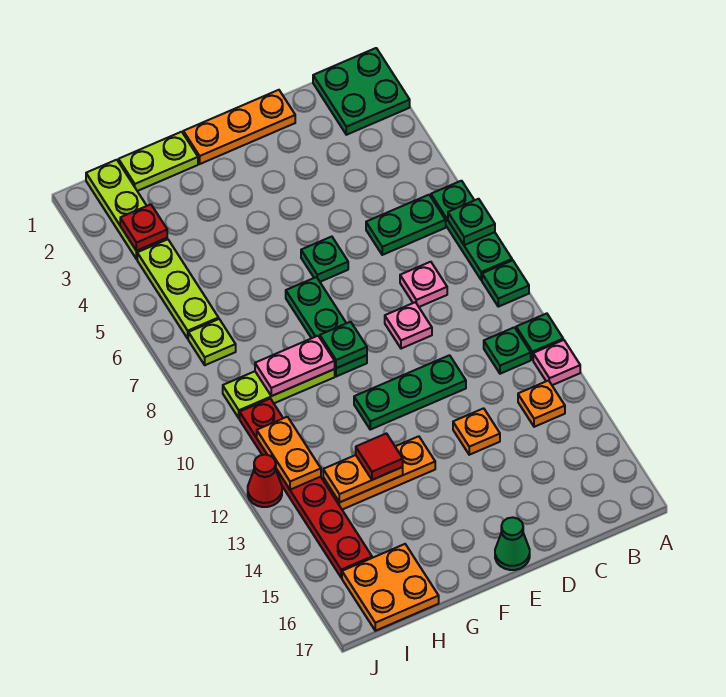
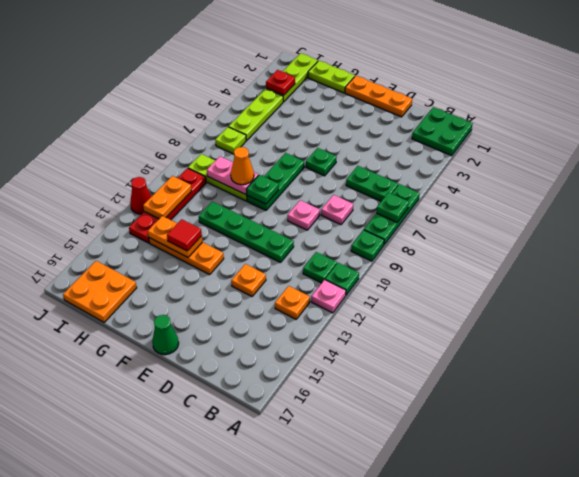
green 1x3 plate [354,355,466,430] -> green 1x4 plate [199,202,294,263]
none -> orange 1x1 cone [231,147,254,185]
red 1x6 plate [240,399,372,578] -> red 1x4 plate [129,168,206,243]

